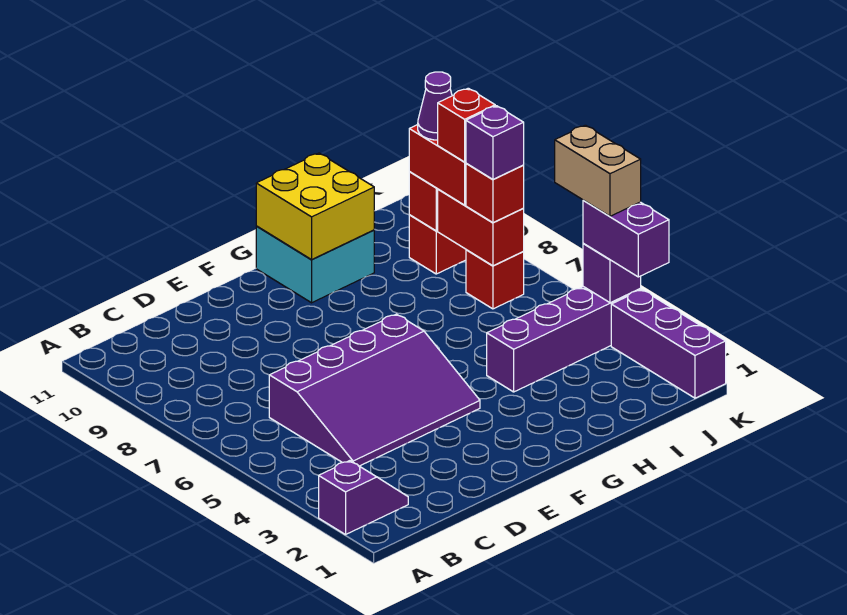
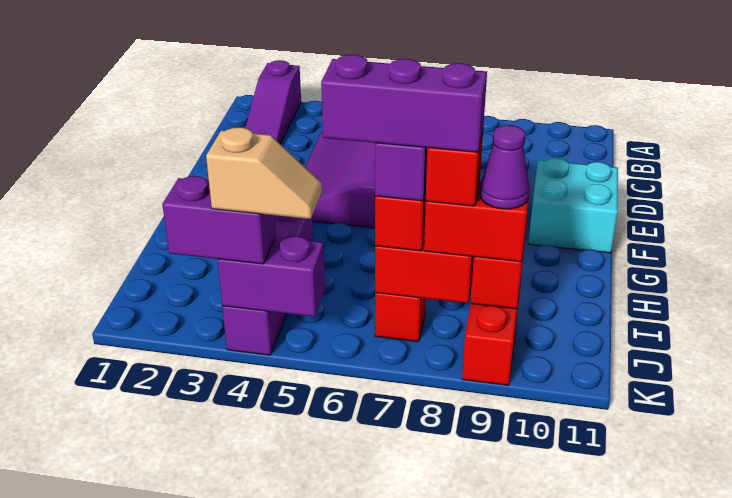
purple 1x2 slope [319,461,408,535] -> purple 1x3 slope [245,60,301,144]
cyan 2x2 brick [256,226,374,303] -> cyan 2x2 brick moved to [528,158,618,253]
yellow 2x2 brick [256,153,374,260] -> none
purple 1x3 brick [611,290,726,398] -> purple 1x3 brick moved to [321,55,487,152]
purple 1x1 brick [583,244,641,303] -> purple 1x2 brick [217,236,325,317]
tan 1x2 brick [555,125,641,216] -> tan 1x2 slope [206,127,322,219]

